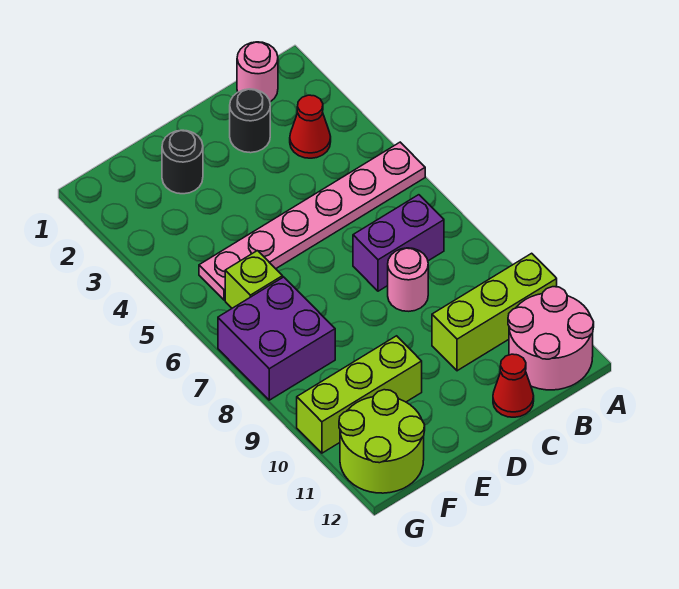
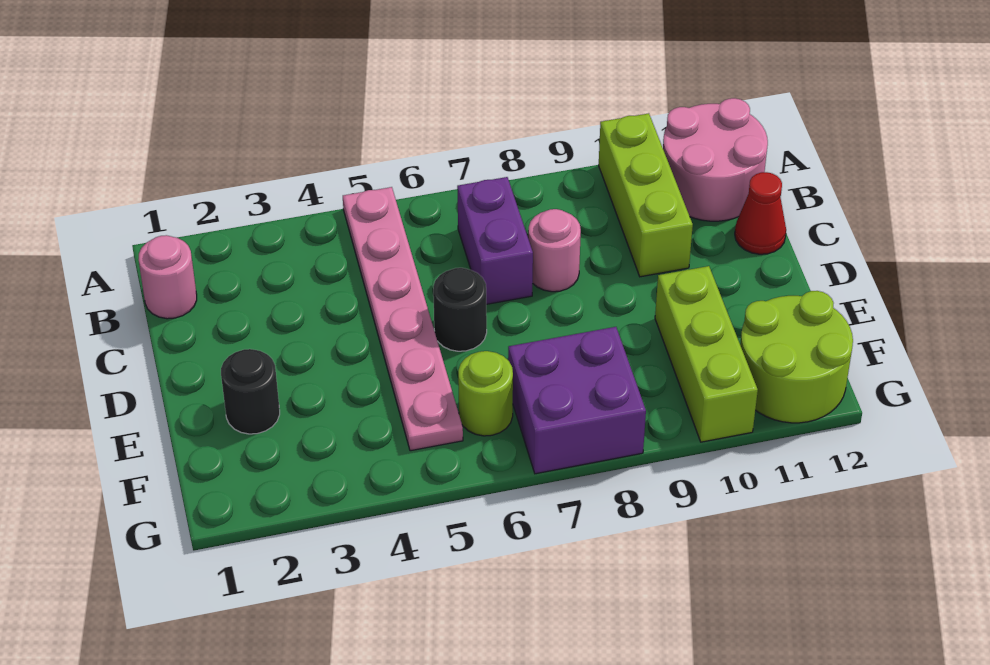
red 1x1 cone [290,95,331,158] -> none
black 1x1 round brick [230,89,270,153] -> black 1x1 round brick moved to [433,268,487,351]
lime 1x1 brick [225,251,283,308] -> lime 1x1 round brick [458,351,513,436]

